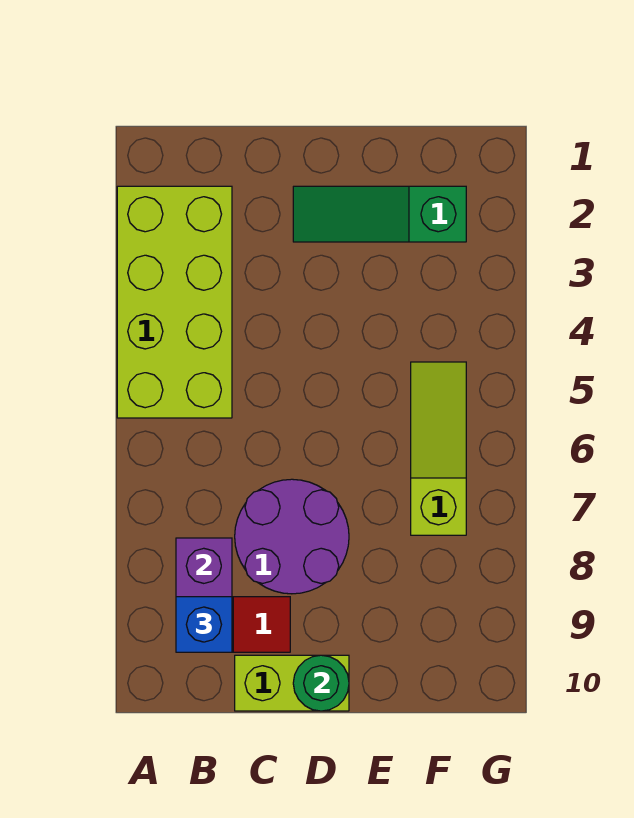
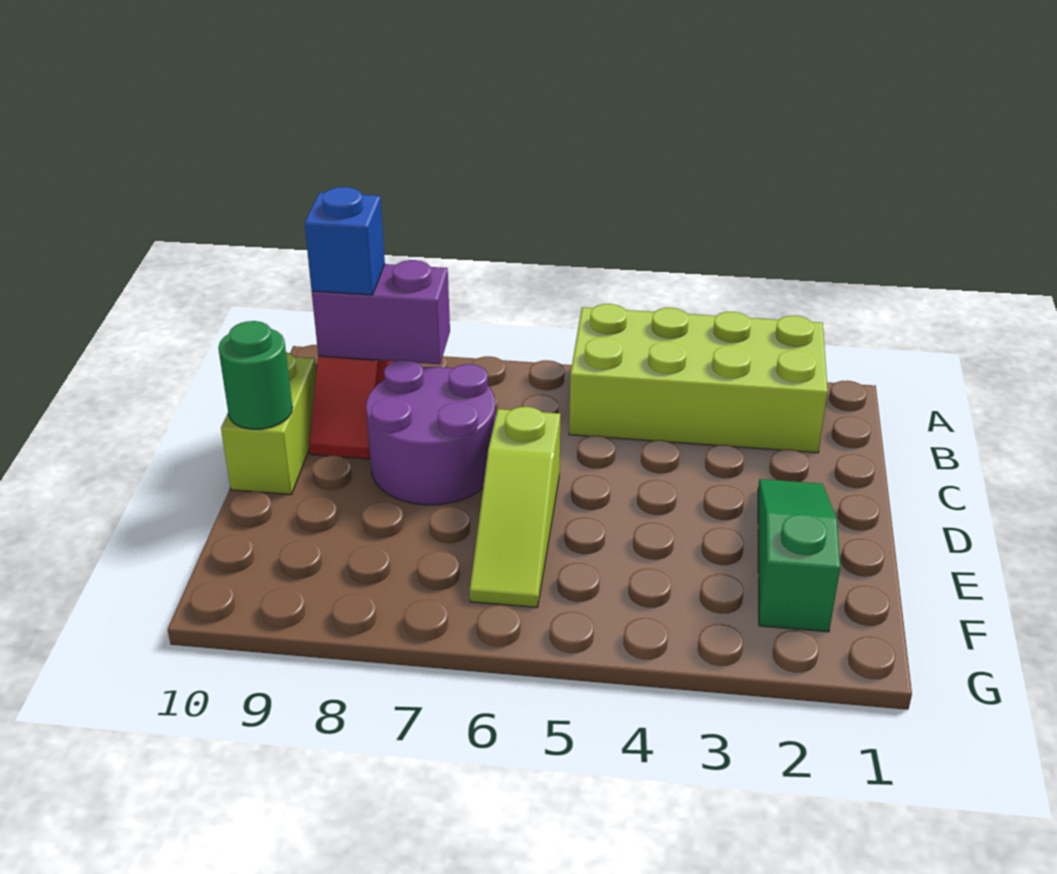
lime 1x3 slope [411,362,466,535] -> lime 1x3 slope turned to [470,407,560,607]

